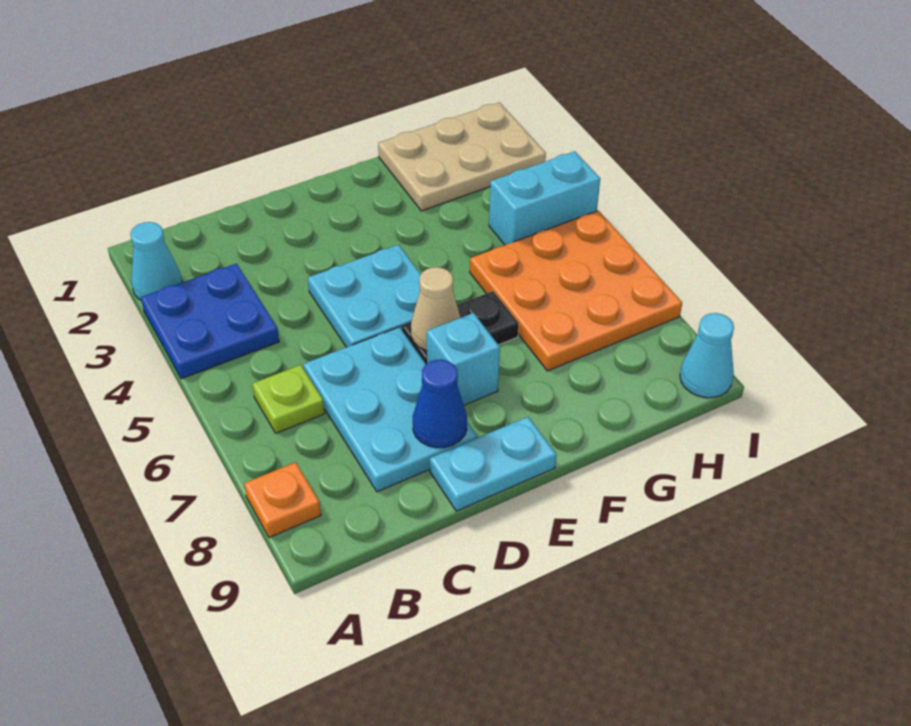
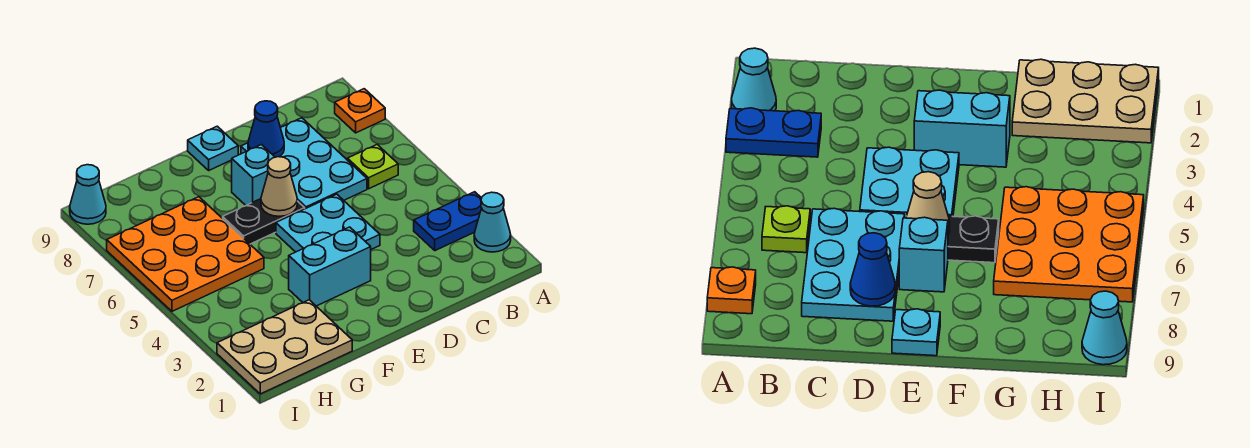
blue 2x2 plate [141,264,279,379] -> blue 1x2 plate [414,192,482,251]
cyan 1x2 plate [430,417,556,511] -> cyan 1x1 plate [188,126,238,170]
cyan 1x2 brick [489,151,600,245] -> cyan 1x2 brick moved to [289,227,371,306]

